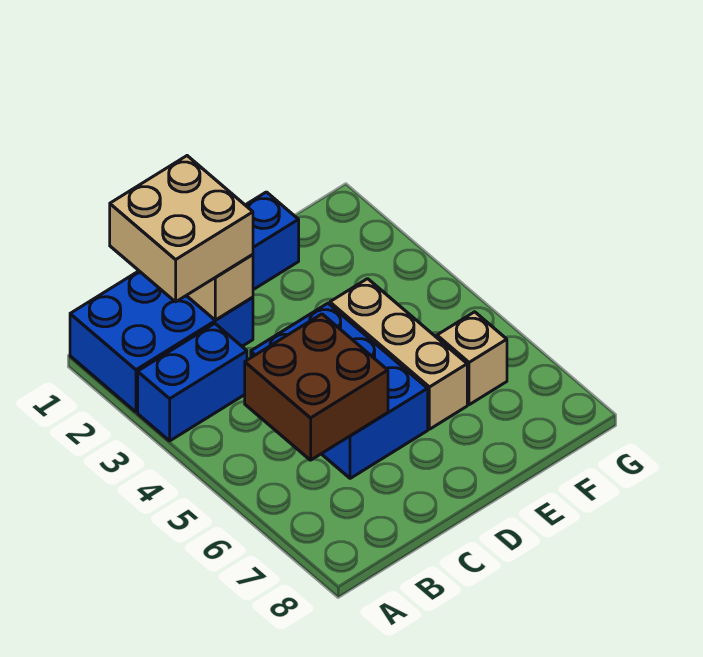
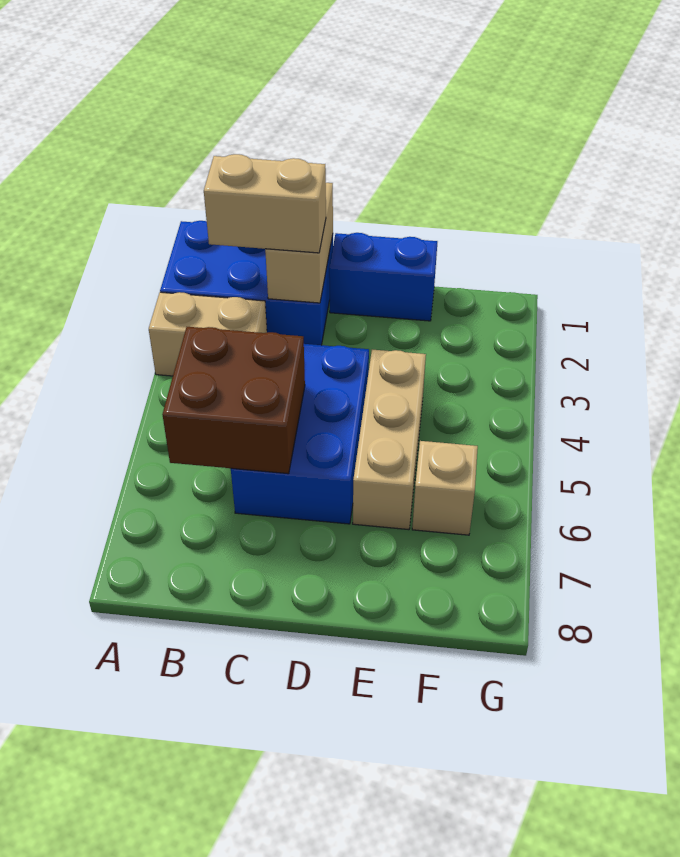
blue 1x2 brick [138,324,247,441] -> tan 1x2 brick [149,292,267,376]
tan 2x2 brick [110,156,253,302] -> tan 1x2 brick [204,154,326,253]

